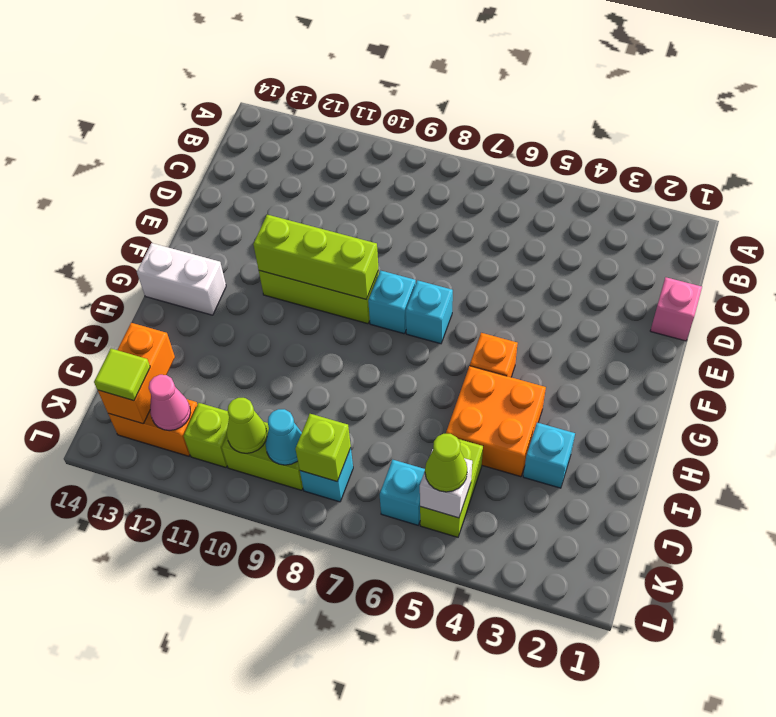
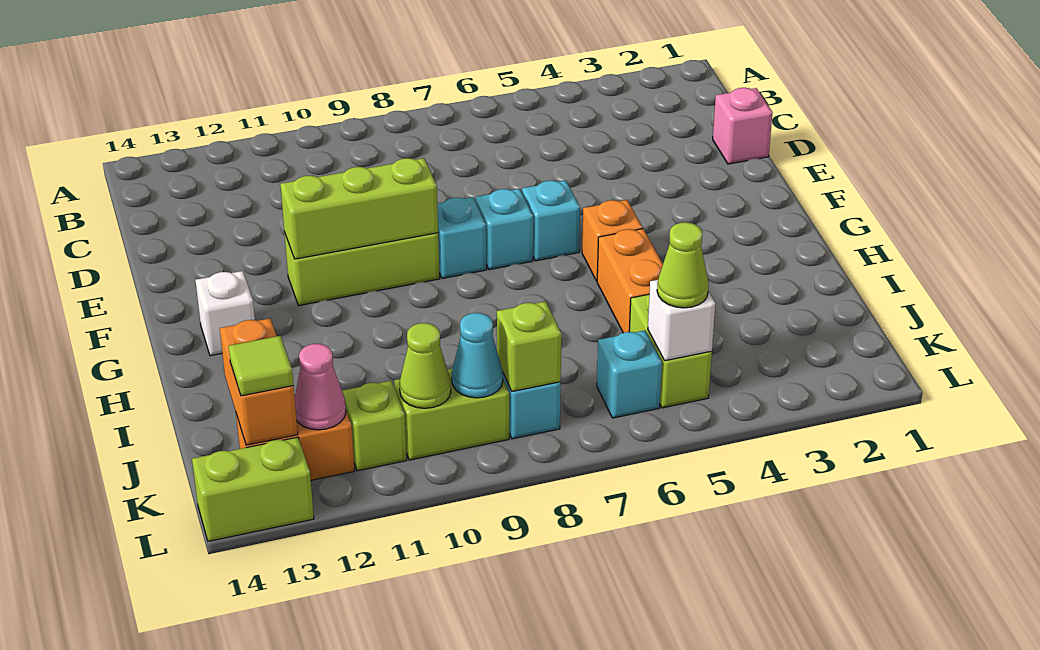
white 1x2 brick [137,243,226,315] -> white 1x1 brick [195,271,255,356]
orange 2x2 brick [446,366,546,477] -> orange 1x2 brick [597,229,663,333]
cyan 1x1 brick [523,423,575,488] -> cyan 1x1 brick moved to [522,180,580,261]
none -> lime 1x2 brick [192,437,314,541]

